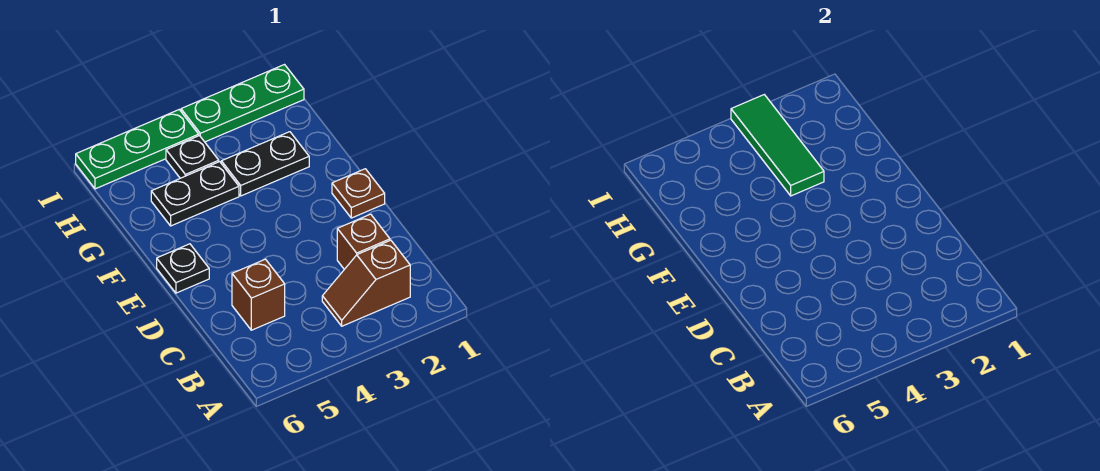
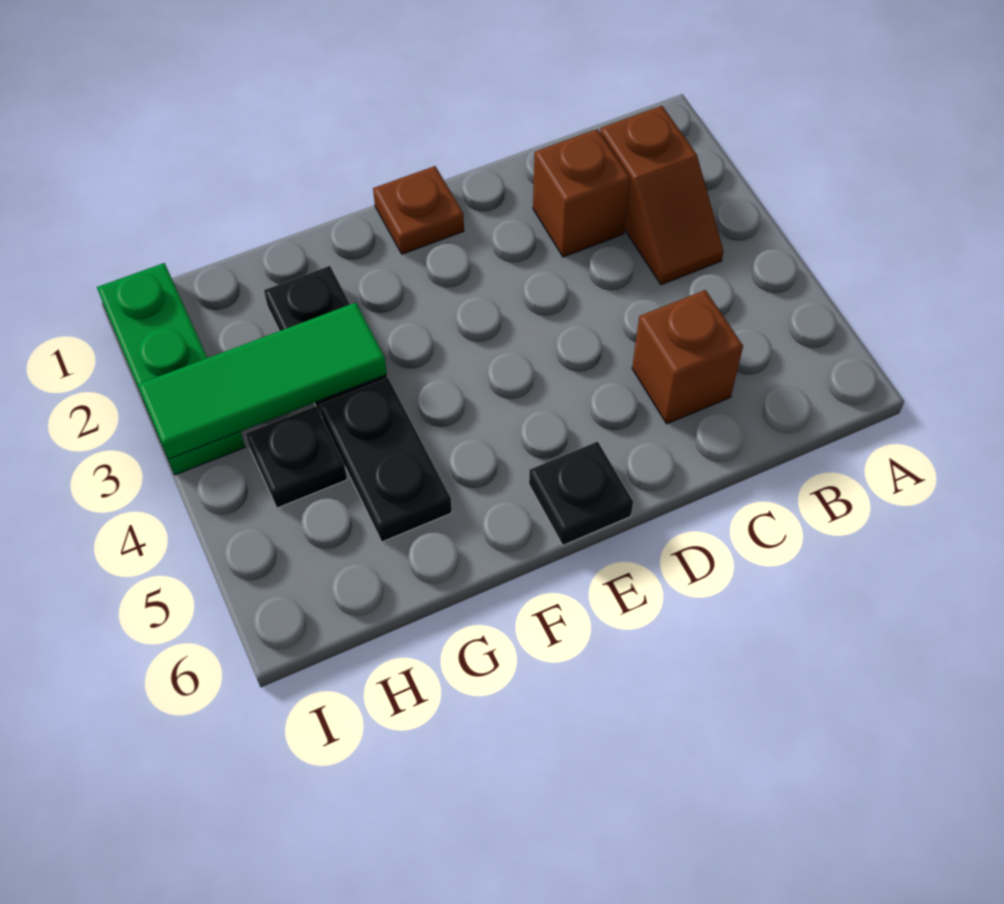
green 1x3 plate [76,110,199,189] -> none

